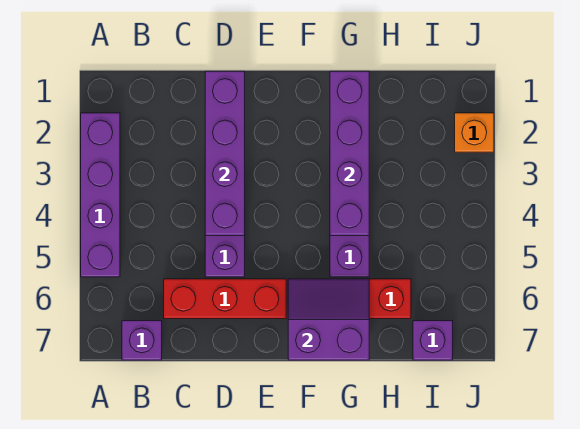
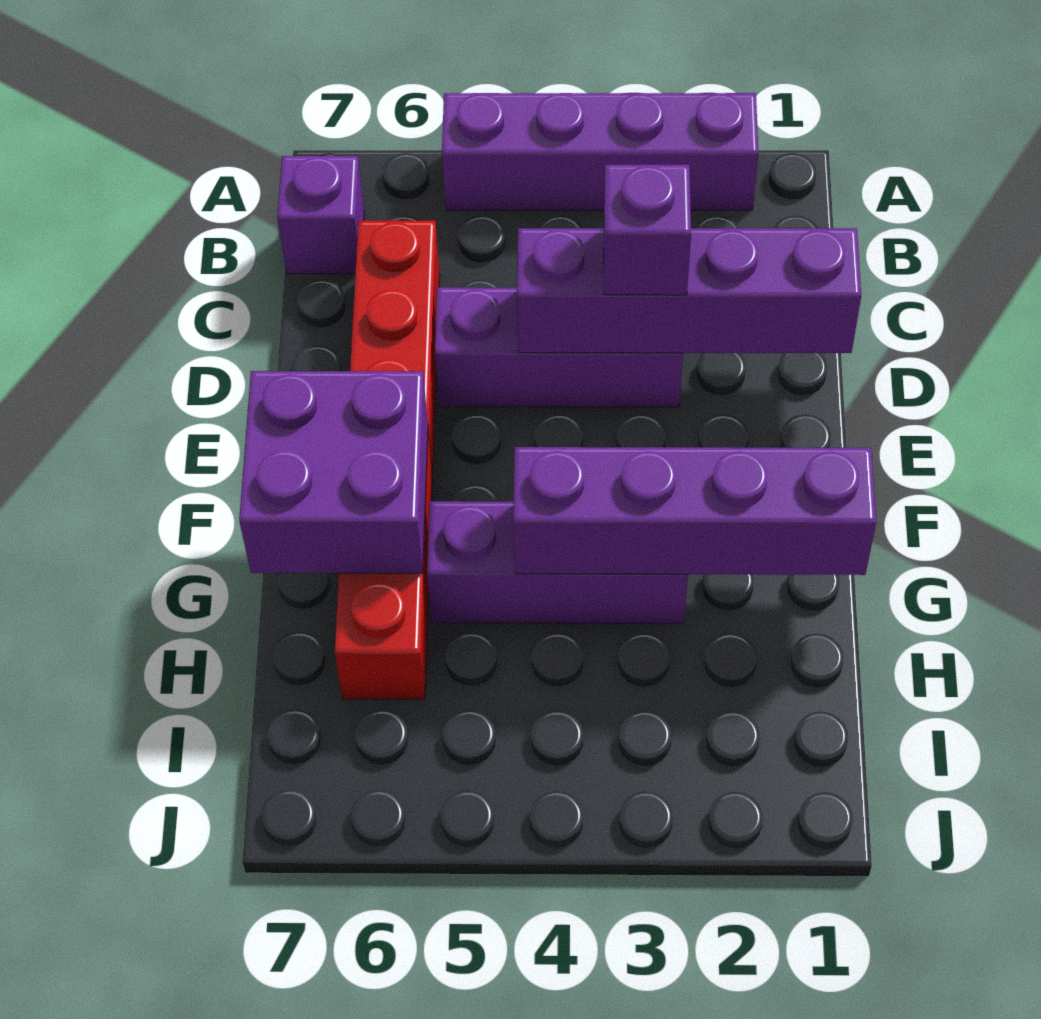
purple 2x2 slope [288,279,369,360] -> purple 2x2 brick [239,371,428,573]
purple 1x1 brick [413,321,453,360] -> purple 1x1 brick moved to [604,165,691,295]
orange 1x1 brick [455,113,494,152] -> none

